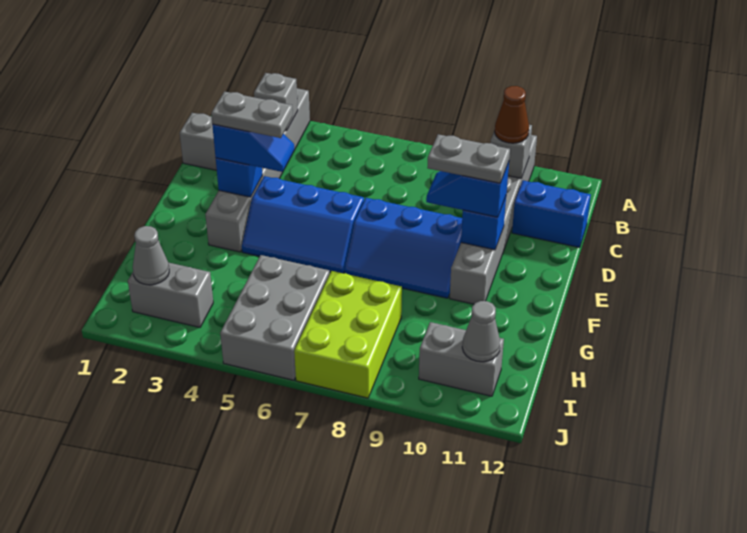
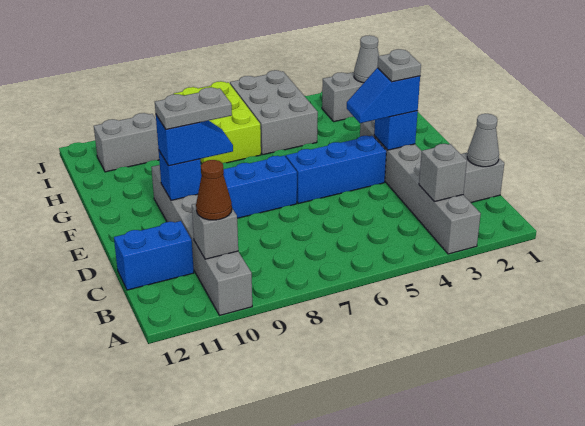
grey 1x2 plate [211,91,293,138] -> grey 1x1 plate [378,49,421,82]
grey 1x1 cone [462,301,500,362] -> grey 1x1 cone moved to [467,114,499,167]

